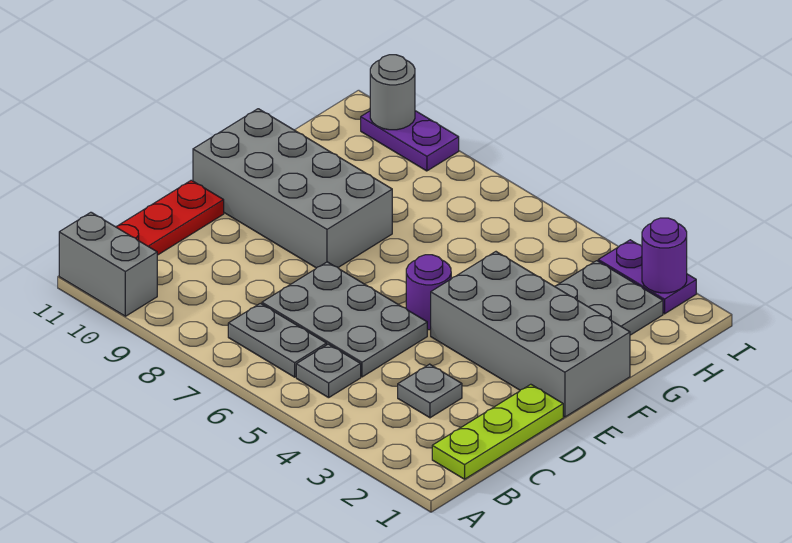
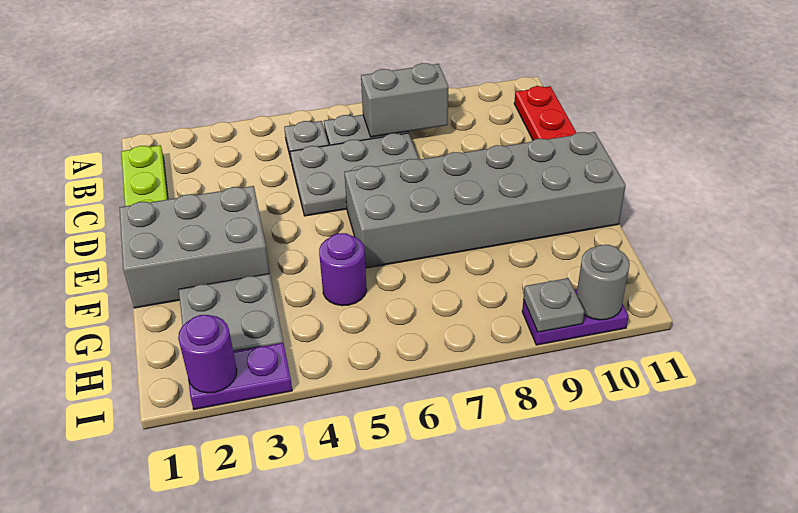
grey 1x2 brick [59,212,157,316] -> grey 1x2 brick moved to [361,63,448,137]
grey 1x1 plate [398,364,462,418] -> grey 1x1 plate moved to [524,278,584,332]
grey 2x4 brick [431,252,630,417] -> grey 2x3 brick [120,186,270,308]
purple 1x1 round brick [406,255,451,330] -> purple 1x1 round brick moved to [319,233,367,306]
grey 2x4 brick [193,109,392,268] -> grey 2x6 brick [344,132,626,268]

